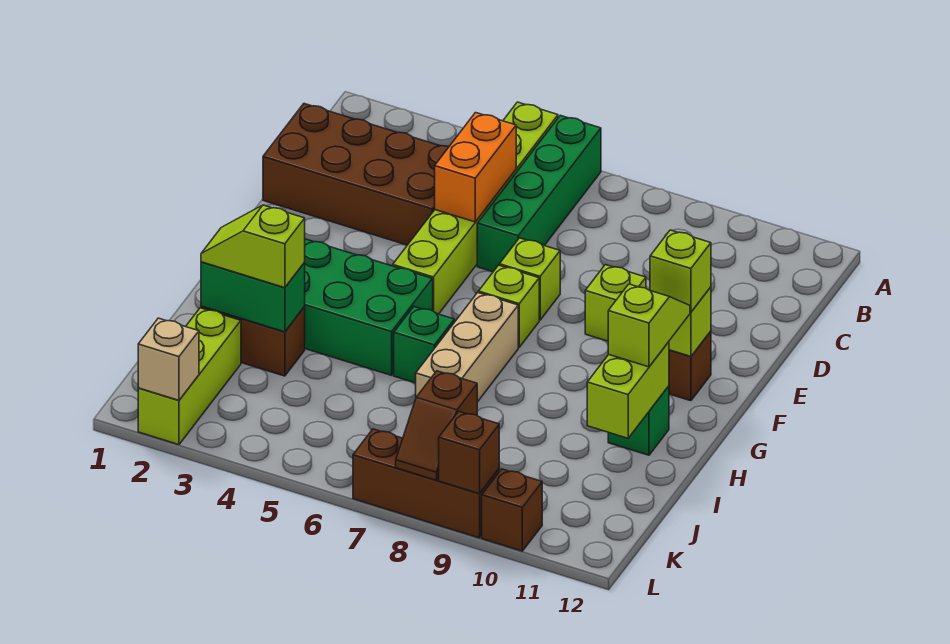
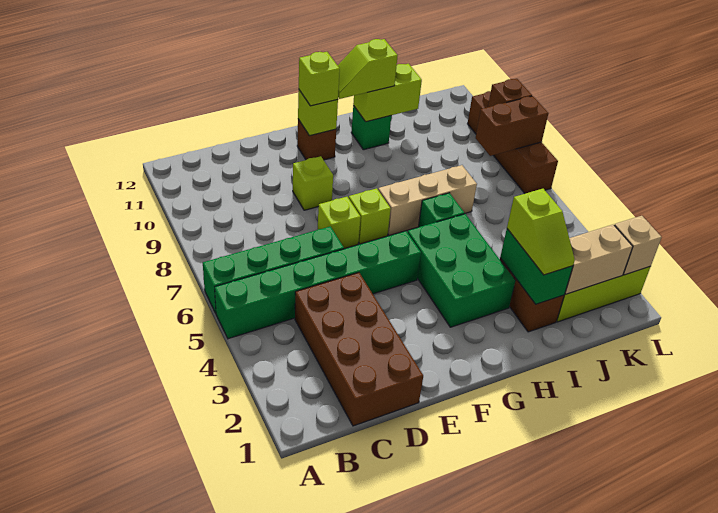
lime 1x6 brick [393,102,558,314] -> green 1x6 brick [215,231,421,339]
orange 1x2 brick [435,113,516,222] -> none
none -> tan 1x2 brick [565,225,633,294]
brown 1x2 slope [396,371,477,480] -> brown 1x2 brick [476,96,549,156]

